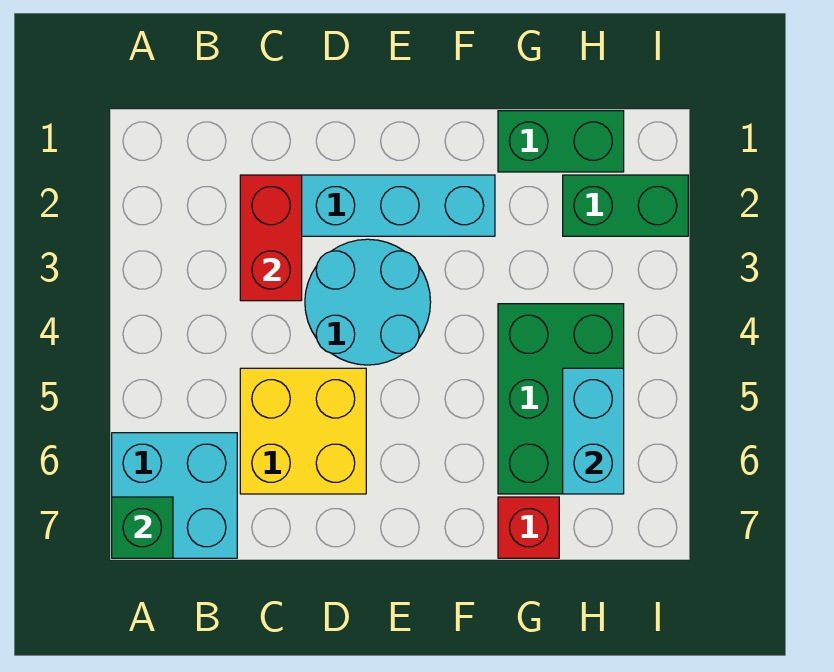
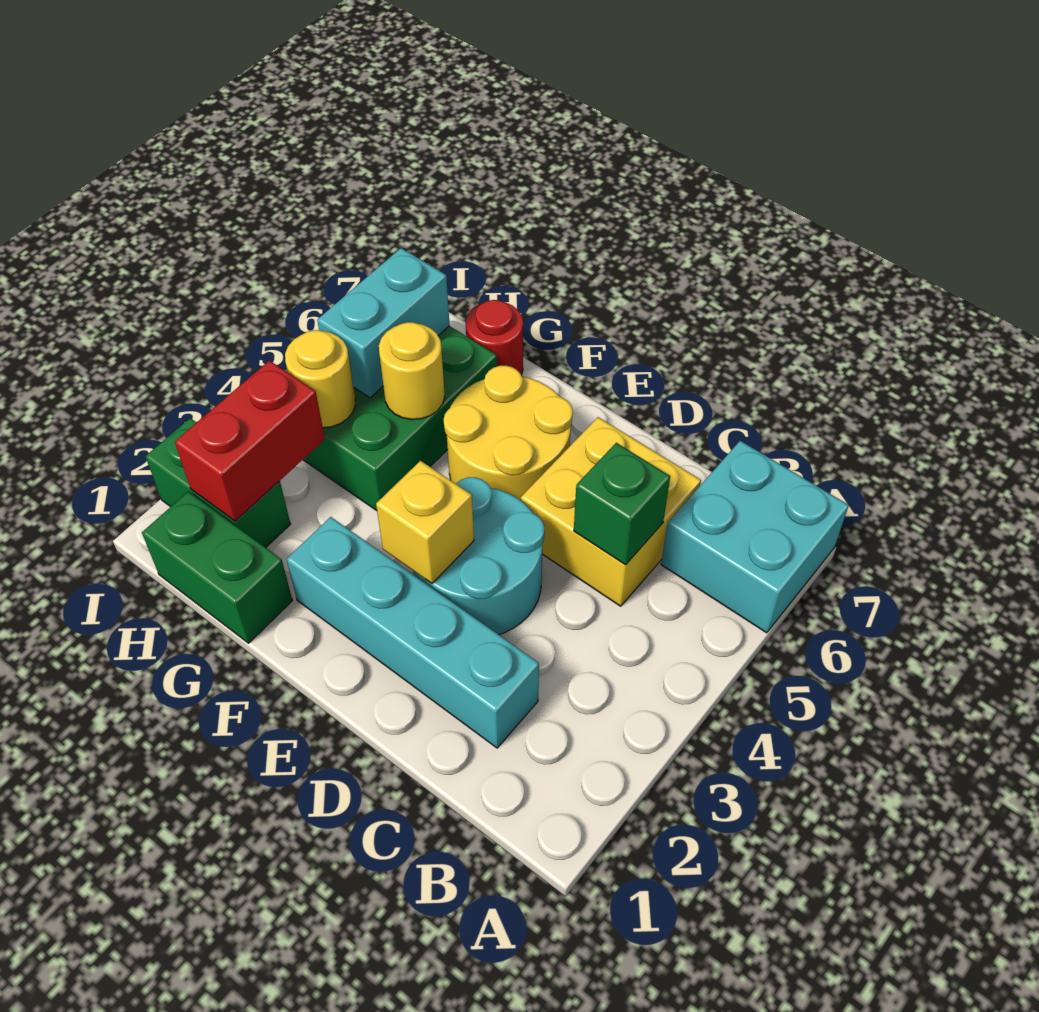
green 1x1 brick [112,497,173,558] -> green 1x1 brick moved to [574,443,670,565]
red 1x2 brick [240,175,302,301] -> red 1x2 brick moved to [175,361,325,521]
none -> yellow 1x1 brick [376,461,474,583]
none -> yellow 2x2 round brick [444,366,573,500]
none -> yellow 1x1 round brick [379,322,445,420]
red 1x1 brick [498,497,559,558] -> red 1x1 round brick [466,300,523,375]
none -> yellow 1x1 round brick [285,330,355,428]

